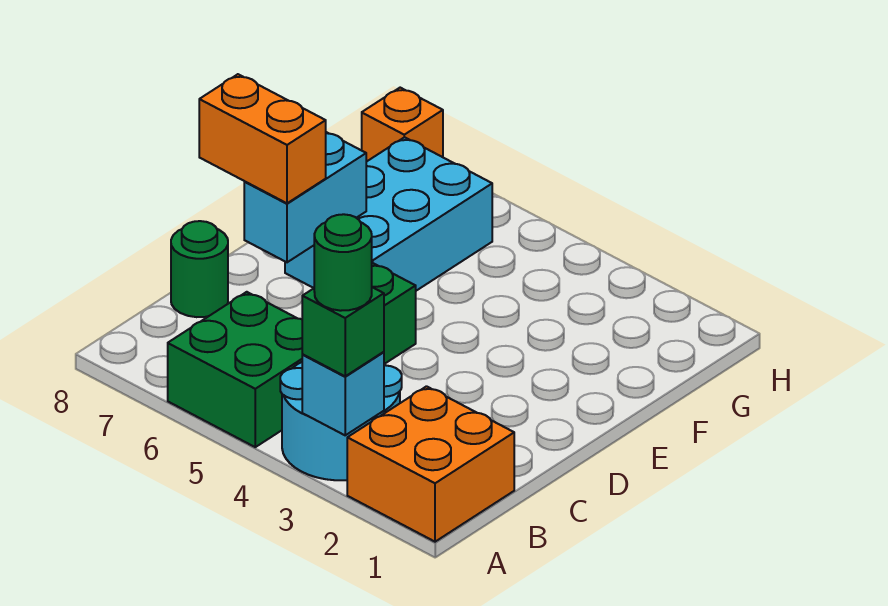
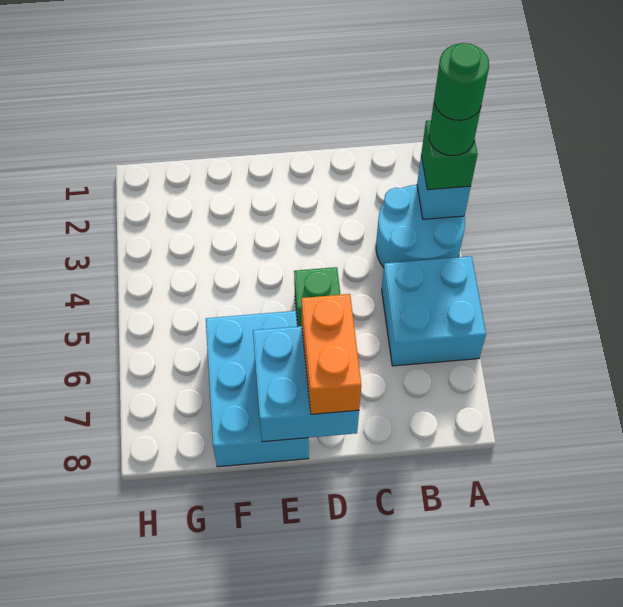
orange 2x2 brick [347,386,514,542] -> none
green 2x2 brick [168,292,303,447] -> cyan 2x2 brick [382,256,486,366]
green 1x1 round brick [171,221,228,317] -> green 1x1 round brick moved to [434,43,489,120]
cyan 1x2 brick [244,132,366,262] -> cyan 2x2 brick [253,326,359,442]
cyan 2x3 brick [285,137,492,291] -> cyan 2x3 brick turned to [206,311,309,467]
orange 1x1 brick [362,88,443,162] -> none

